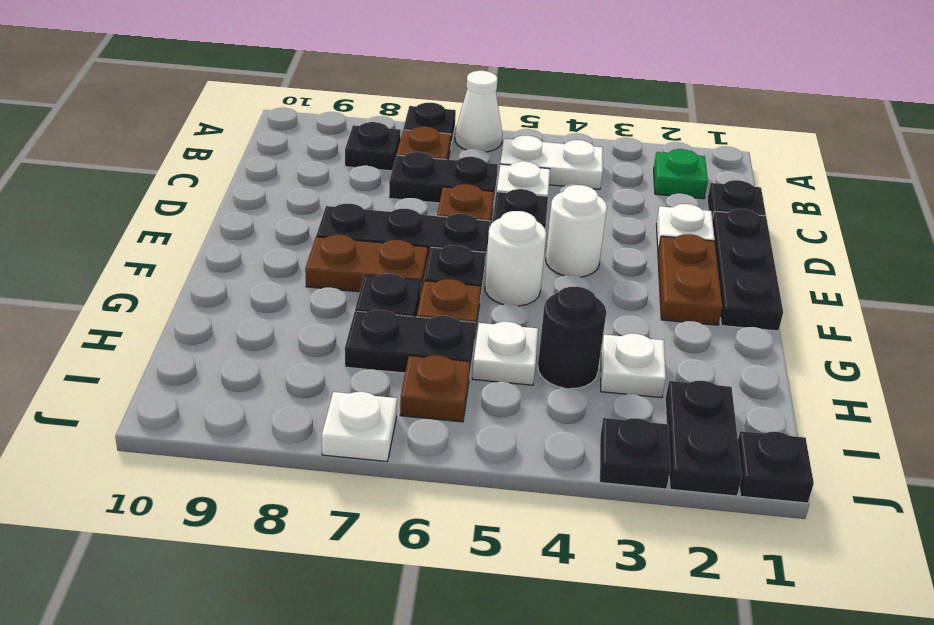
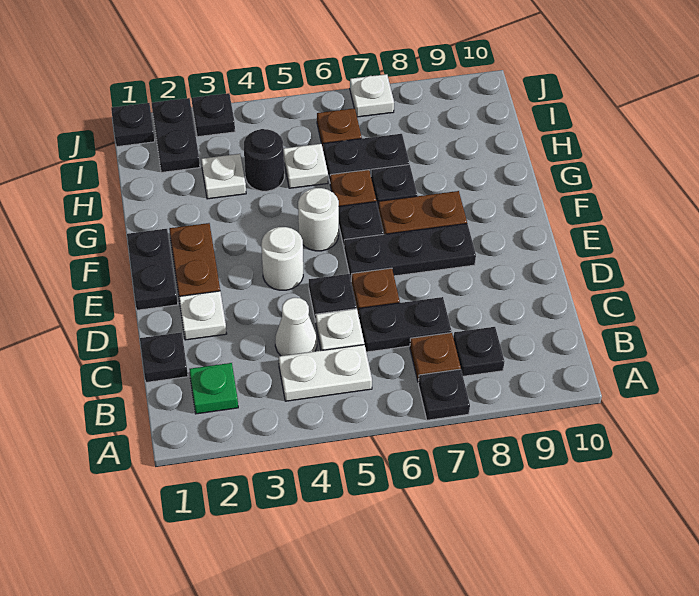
white 1x1 cone [455,71,503,152] -> white 1x1 cone moved to [275,298,317,356]
black 1x3 plate [712,209,783,331] -> black 1x2 plate [127,229,178,310]

